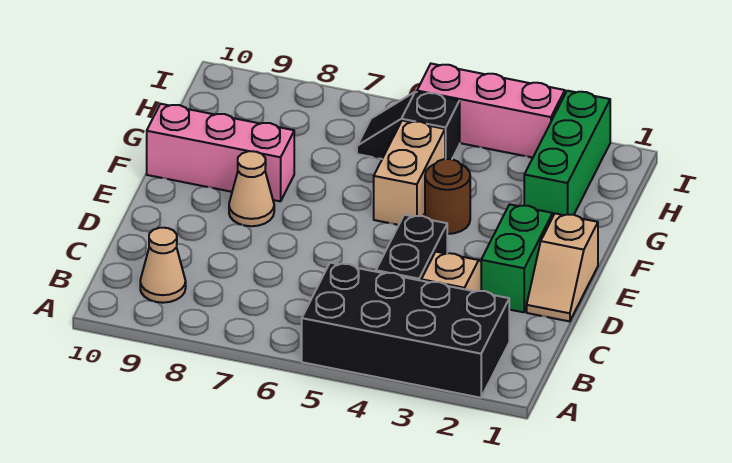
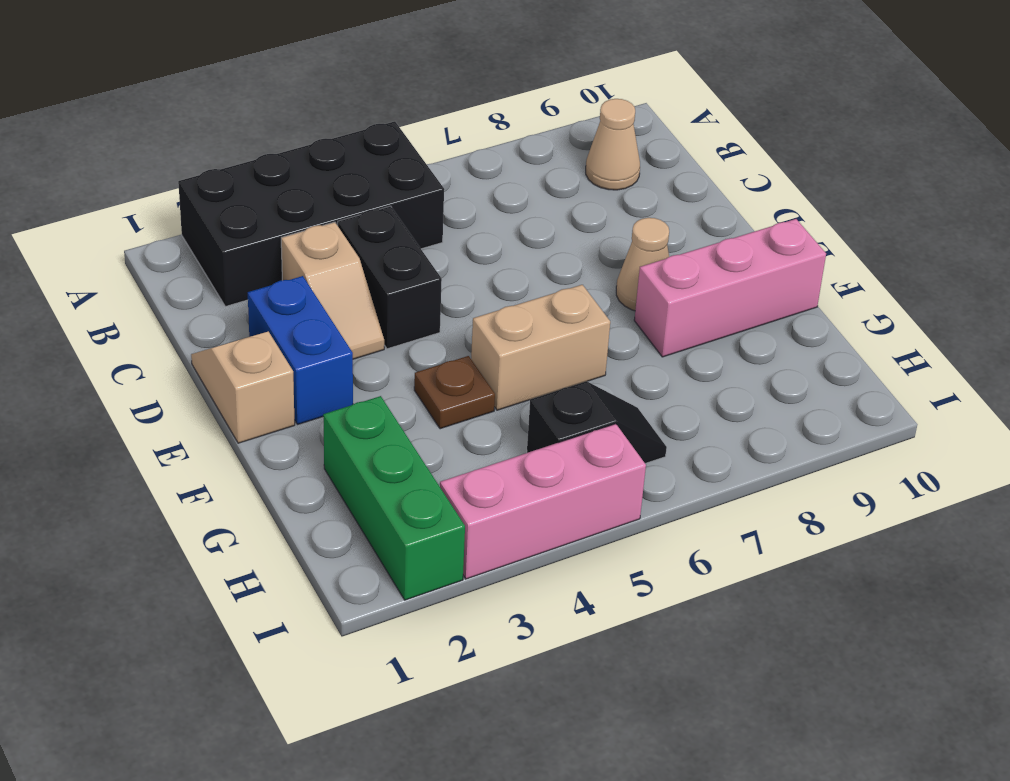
green 1x2 brick [481,204,553,312] -> blue 1x2 brick [248,276,353,425]
brown 1x1 round brick [425,159,470,234] -> brown 1x1 plate [414,356,495,429]
tan 1x2 brick [374,120,445,225] -> tan 1x2 brick turned to [471,285,610,410]

